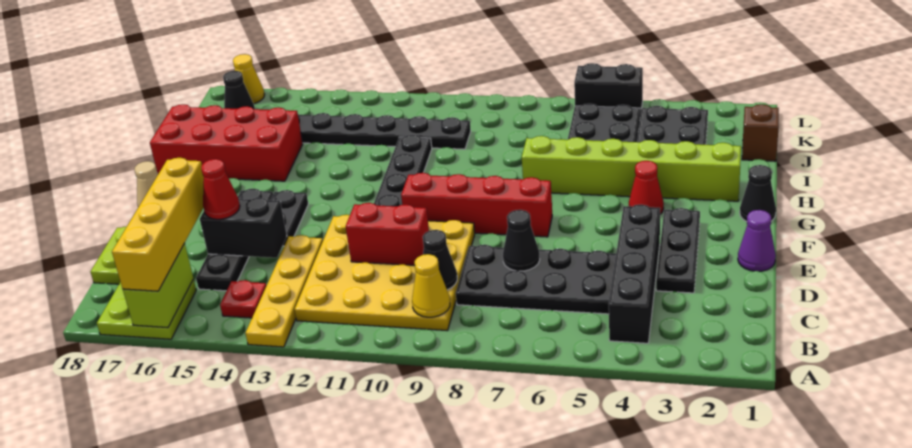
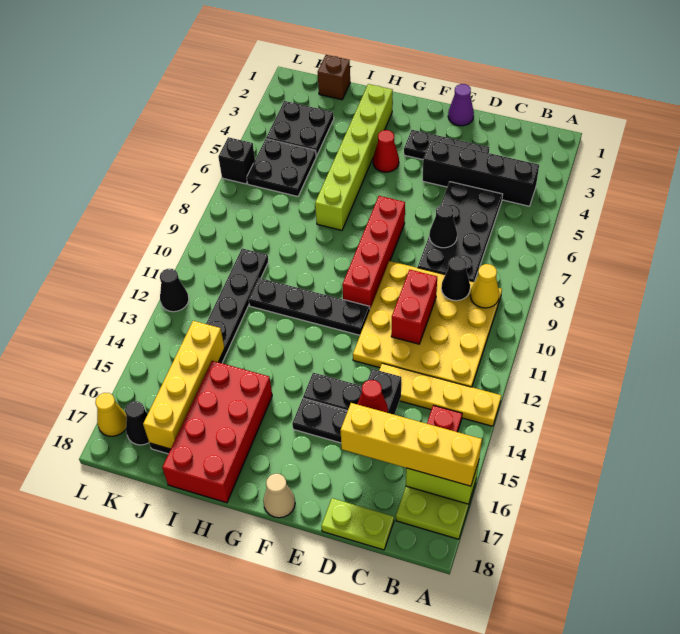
black 1x1 cone [740,165,776,222] -> black 1x1 cone moved to [160,269,189,312]
none -> yellow 1x4 brick [143,321,225,449]
black 1x2 brick [574,63,643,116] -> black 1x1 brick [218,137,255,184]

